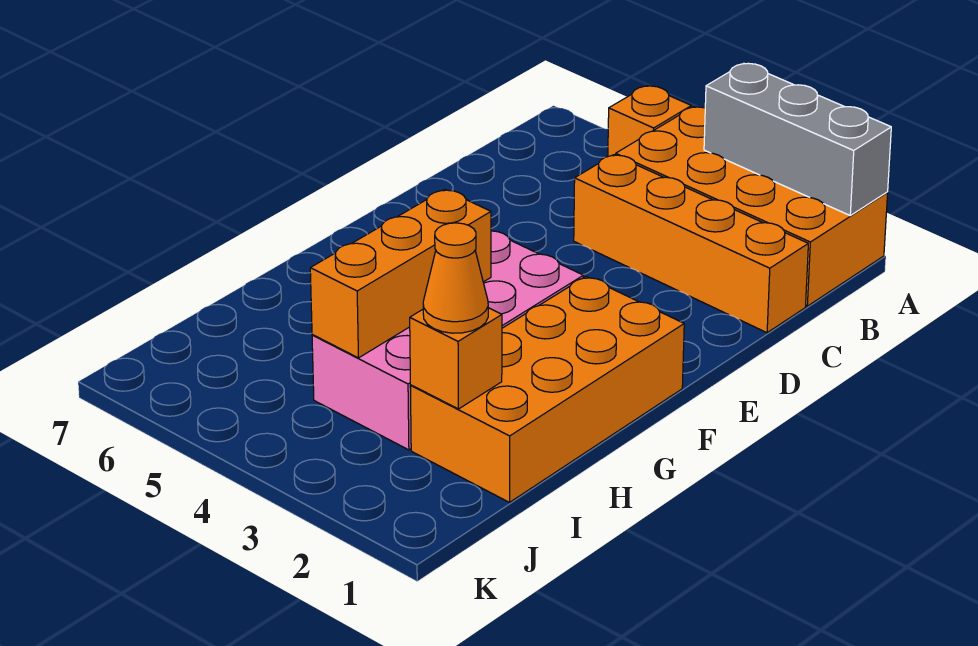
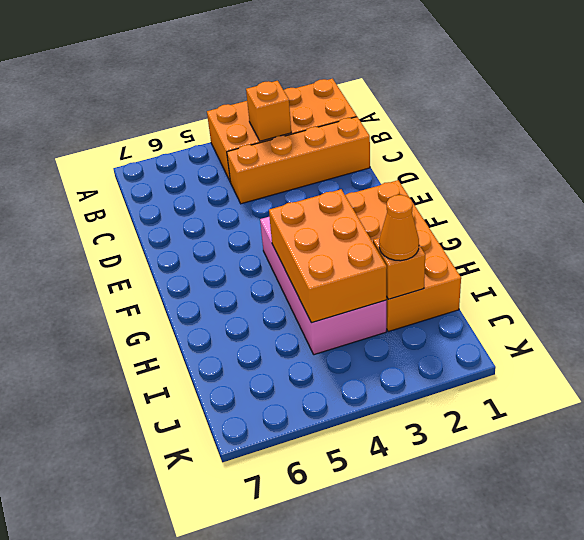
grey 1x3 brick [704,63,891,215] -> none
orange 1x1 brick [608,86,691,156] -> orange 1x1 brick moved to [246,81,291,141]
orange 1x3 brick [310,189,491,358] -> orange 2x3 brick [269,189,387,323]

